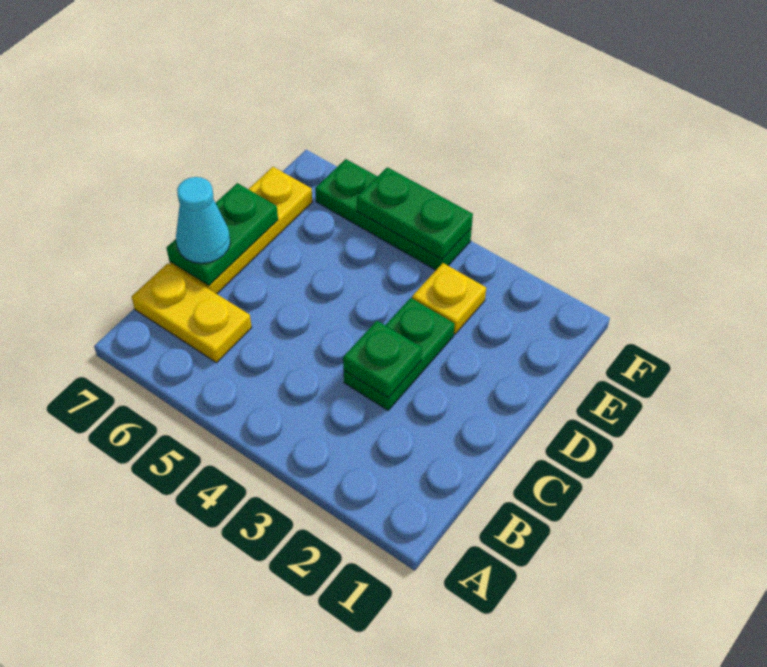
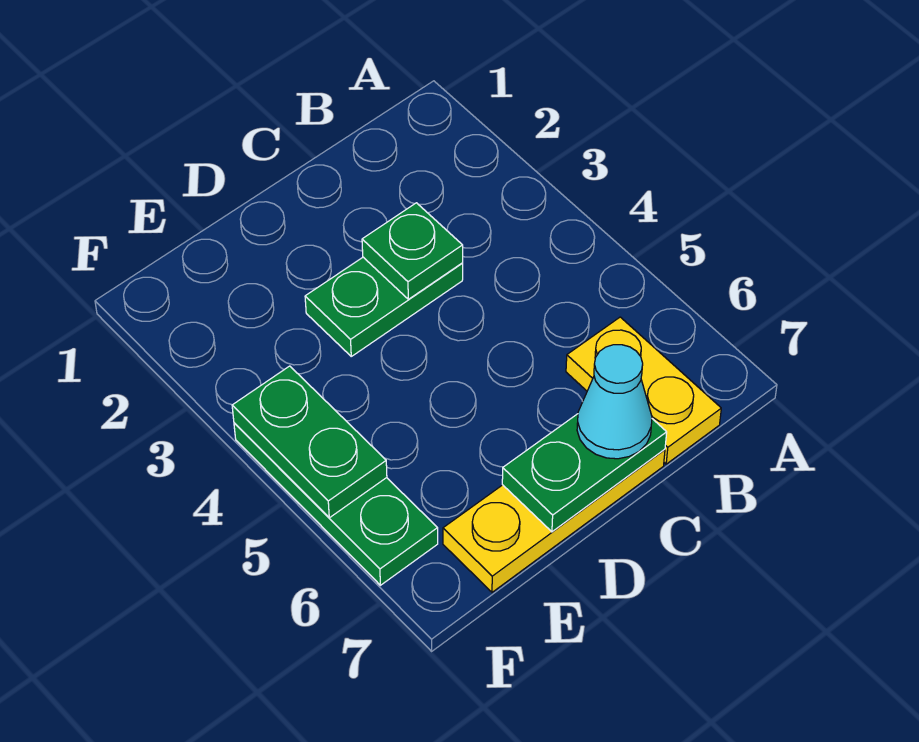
yellow 1x1 plate [412,263,486,334] -> none

